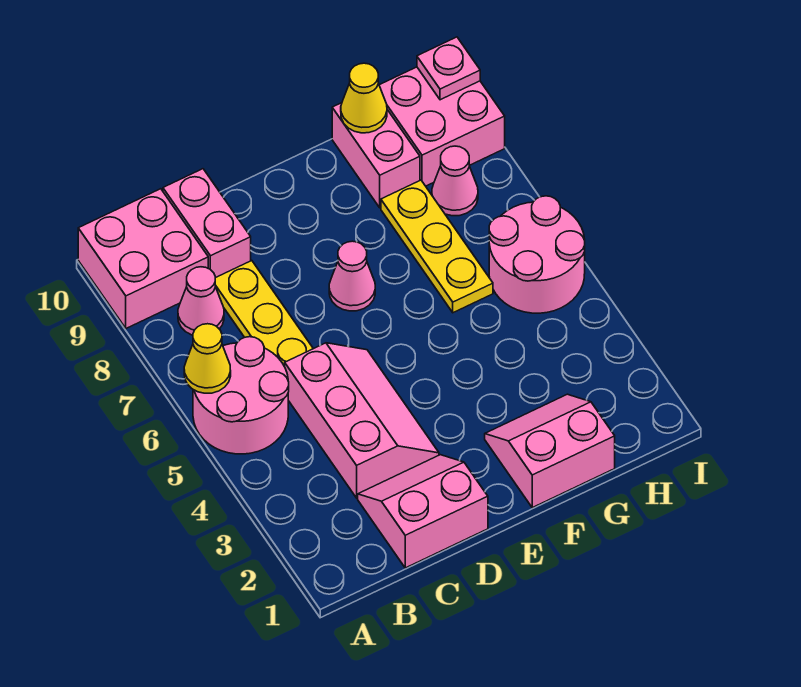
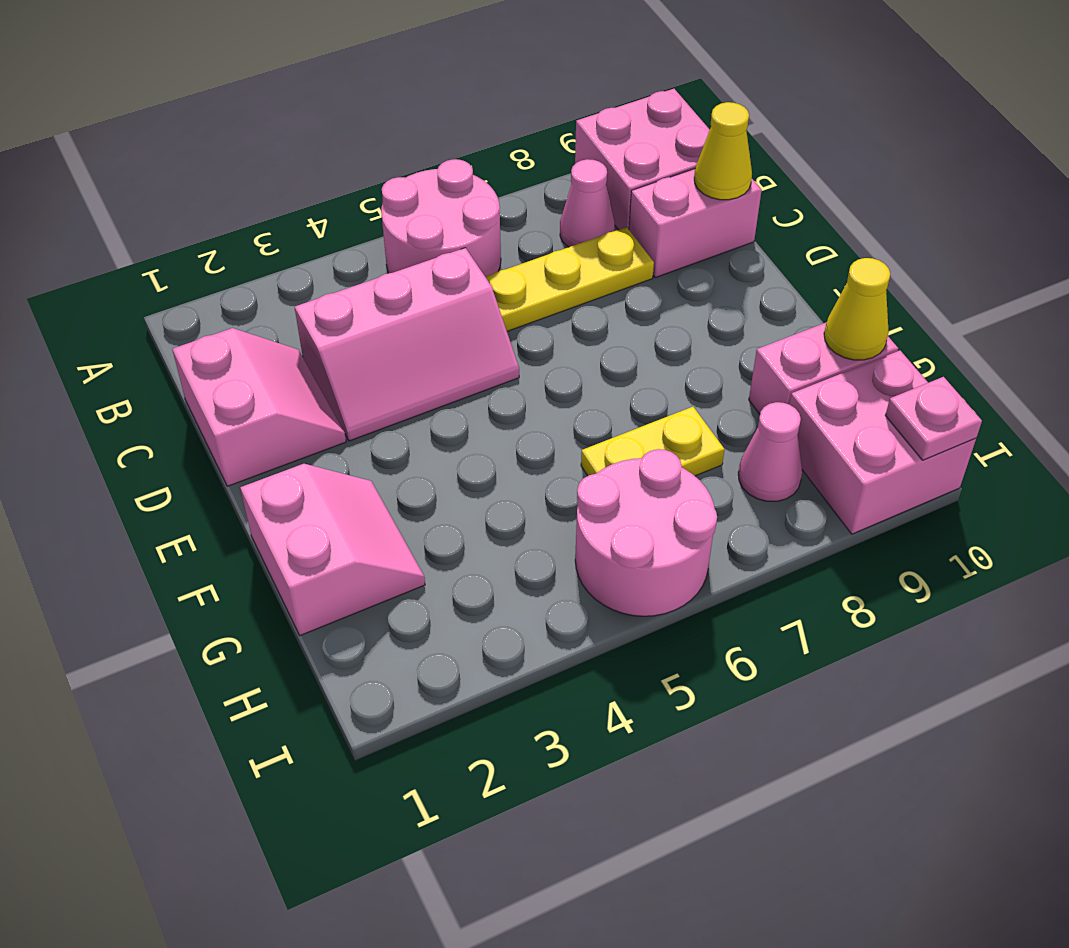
yellow 1x1 cone [184,324,231,393] -> yellow 1x1 cone moved to [694,102,752,200]
pink 1x1 cone [329,241,375,311] -> none
yellow 1x3 plate [381,180,493,313] -> yellow 1x2 plate [581,407,725,476]

